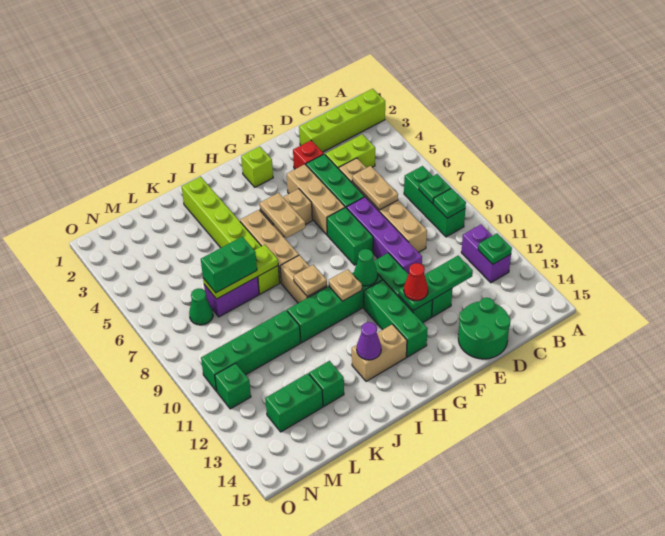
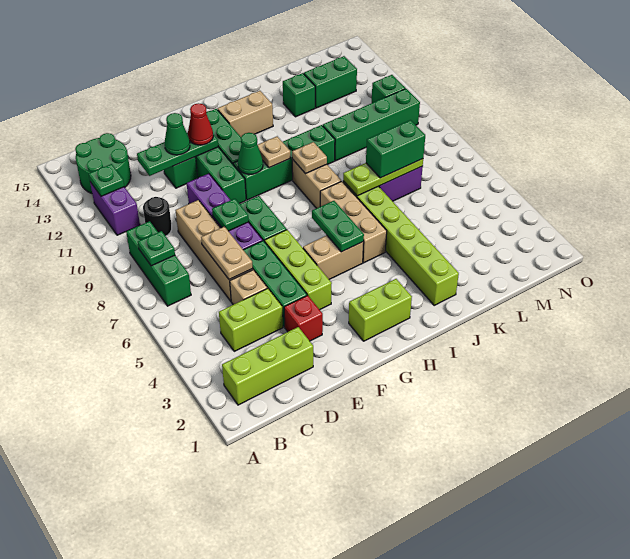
lime 1x4 brick [299,89,385,152] -> lime 1x3 brick [222,327,313,405]
green 1x1 plate [433,188,466,218] -> green 1x1 plate moved to [212,199,249,231]
none -> black 1x1 round brick [143,197,172,236]
green 2x2 round brick [458,298,511,359] -> green 2x2 round brick moved to [75,133,131,193]
tan 1x3 brick [287,164,345,235] -> lime 1x3 brick [265,230,332,310]
lime 1x1 brick [241,146,273,187] -> lime 1x2 brick [349,279,412,341]
tan 1x2 plate [260,193,305,238] -> green 1x2 plate [312,201,364,252]
purple 1x1 cone [357,322,381,360] -> none
green 1x1 cone [189,288,213,325] -> green 1x1 cone moved to [165,113,190,155]

